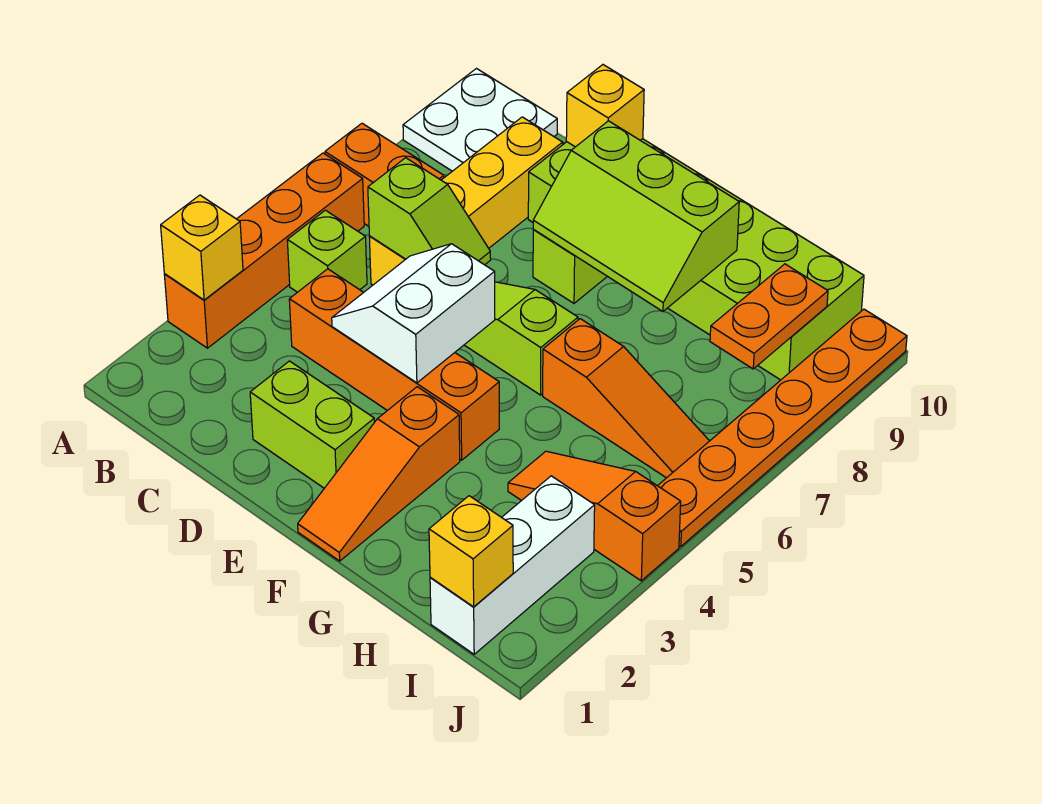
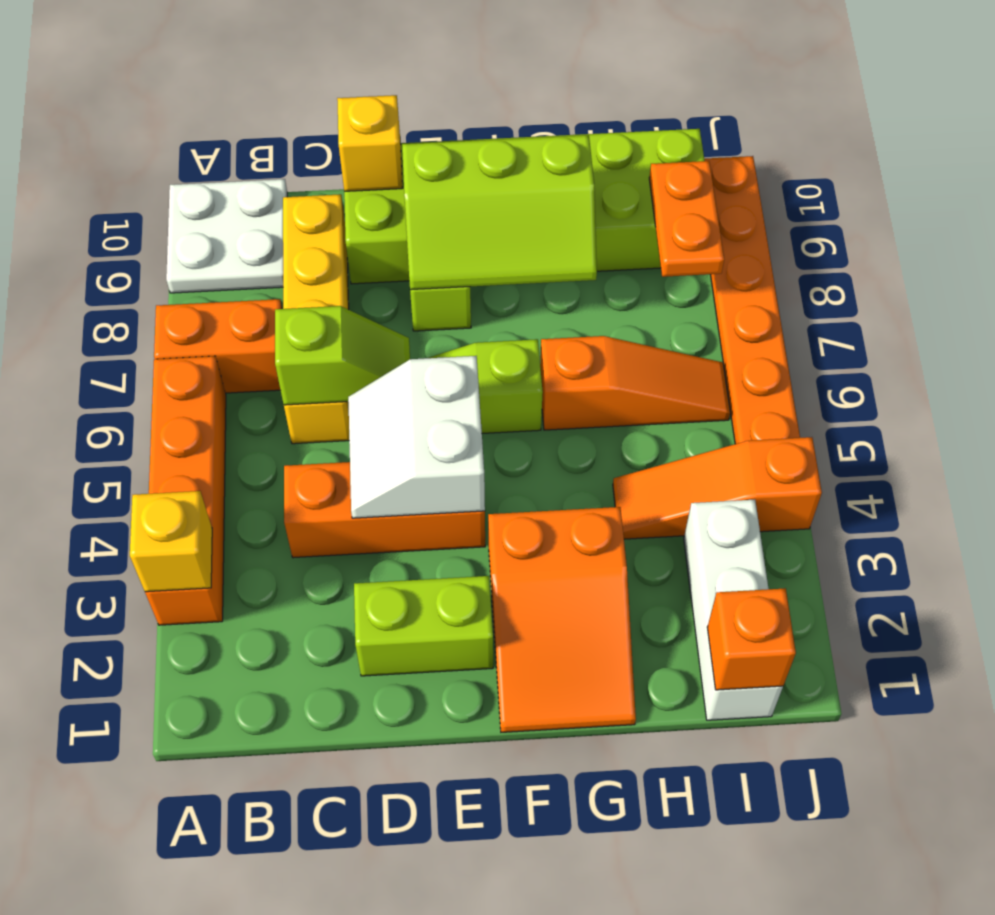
lime 1x1 brick [287,210,367,292] -> none
orange 1x4 brick [289,269,499,460] -> orange 1x3 brick [284,462,485,558]
orange 1x3 slope [298,387,460,561] -> orange 2x3 slope [488,507,636,732]
yellow 1x1 brick [429,496,513,607] -> orange 1x1 brick [707,588,796,690]

